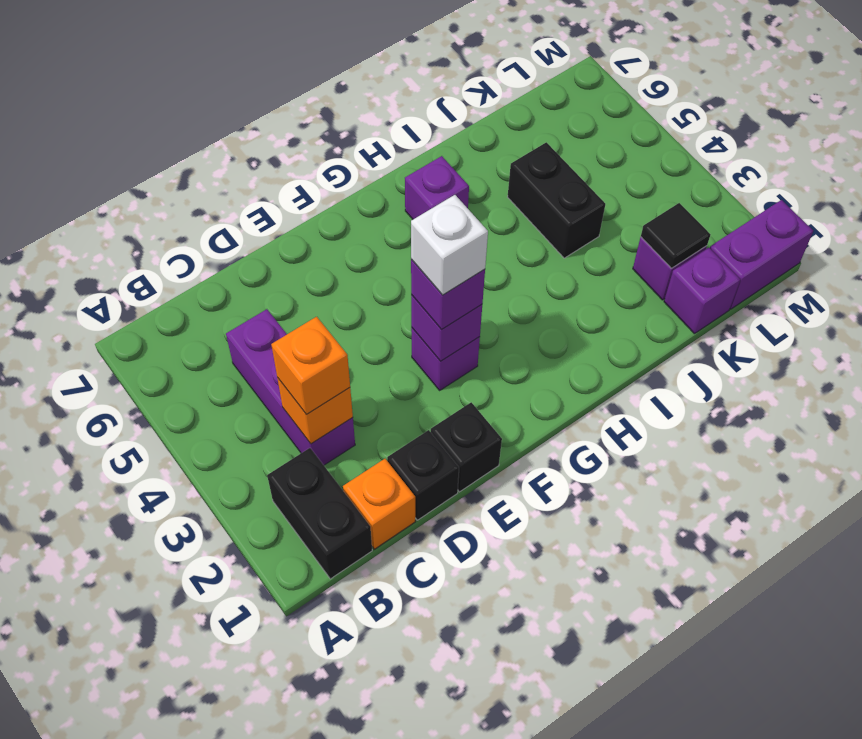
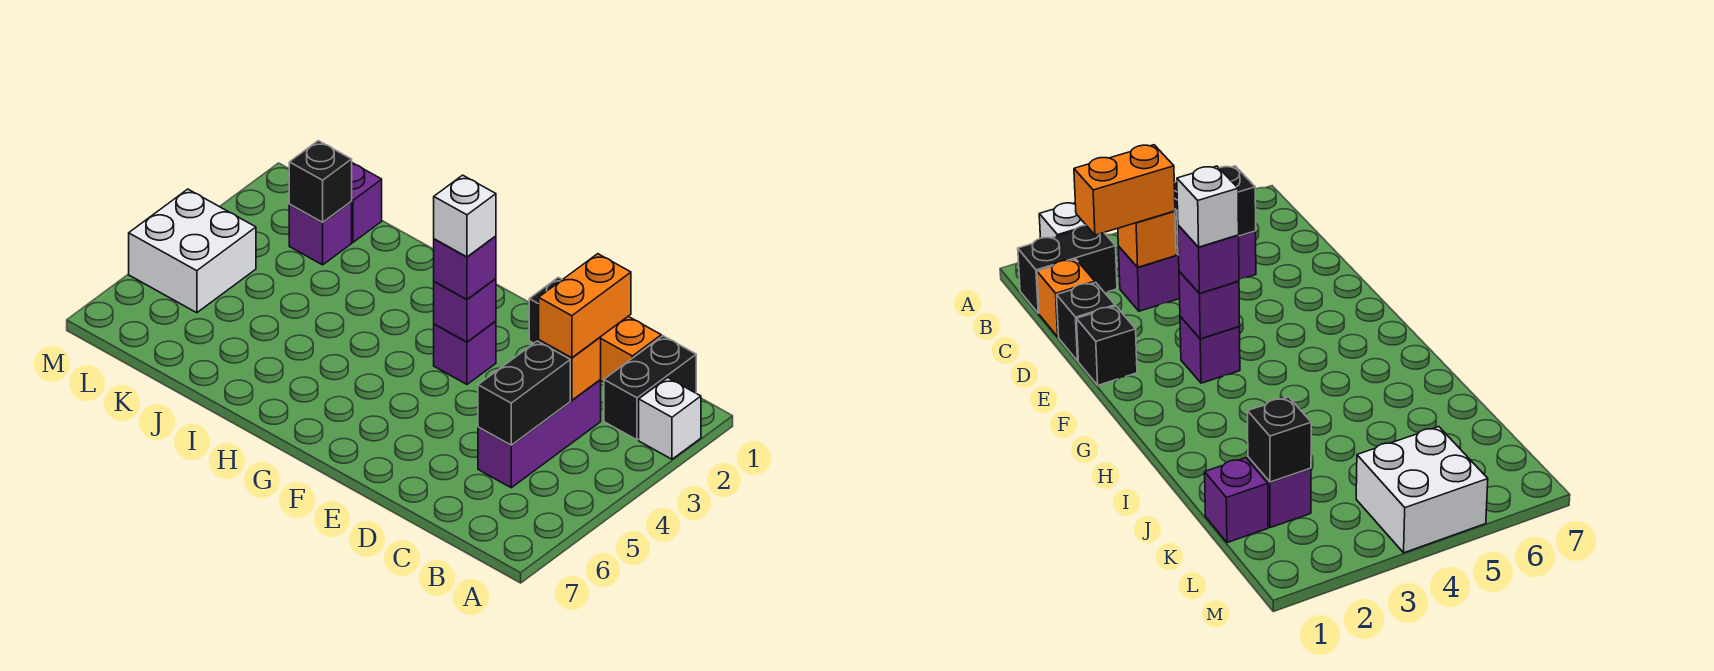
none -> white 1x1 brick [639,378,701,459]
orange 1x1 brick [271,317,350,415] -> orange 1x2 brick [539,254,631,358]
purple 1x1 brick [405,156,469,219] -> none
black 1x2 brick [508,142,605,258] -> black 1x2 brick moved to [478,341,570,445]
black 1x1 tile [641,203,710,269] -> black 1x1 brick [289,141,352,222]
purple 1x2 brick [710,200,813,309] -> none
none -> white 2x2 brick [129,189,256,313]

